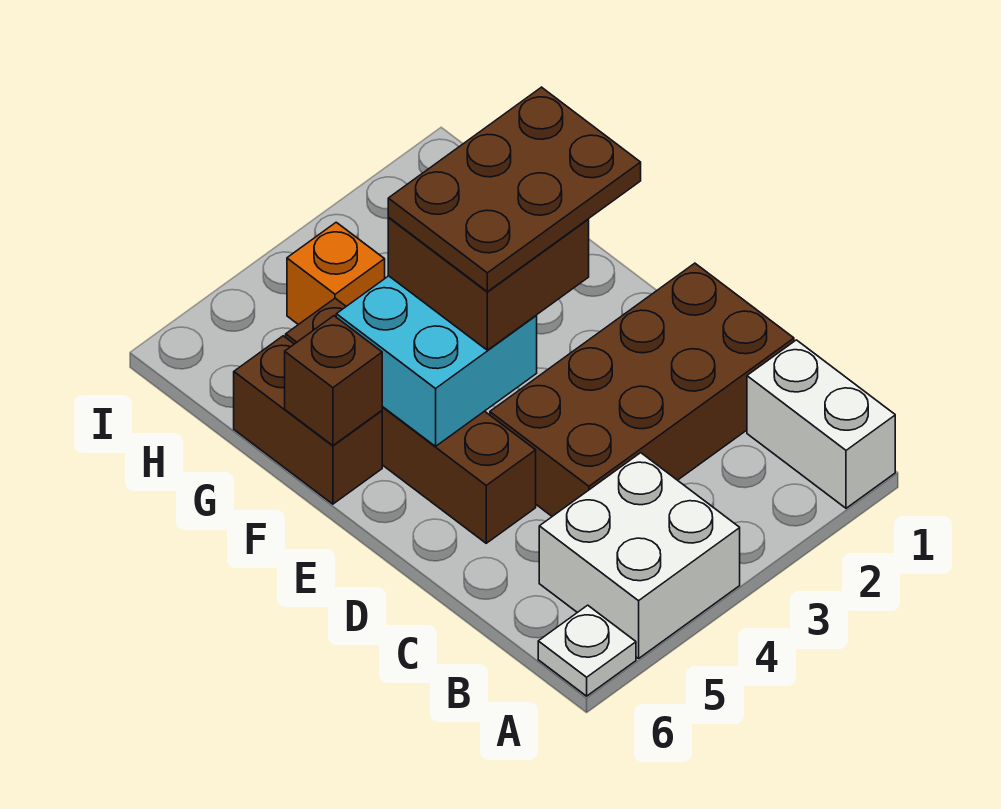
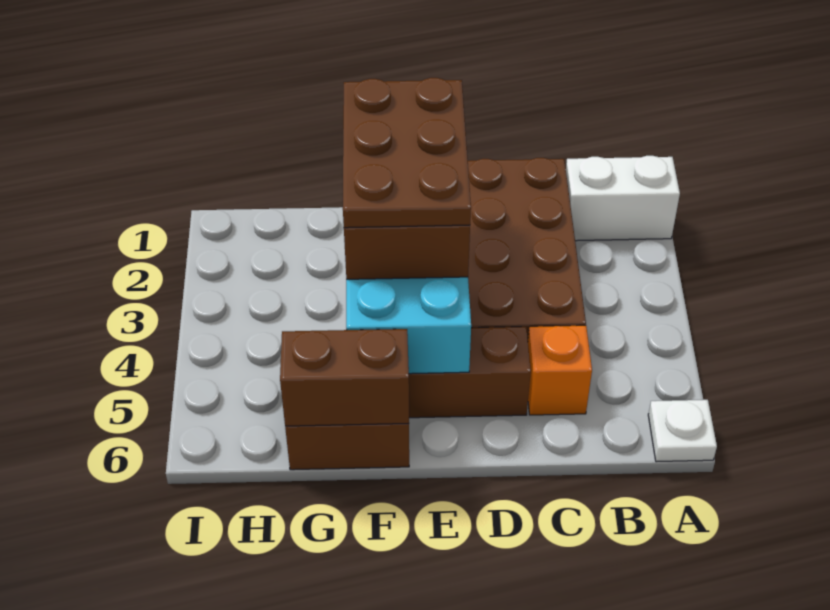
white 2x2 brick [539,453,740,659] -> none
brown 1x1 brick [285,316,382,446] -> brown 1x2 brick [280,329,409,426]
orange 1x1 brick [287,222,385,325] -> orange 1x1 brick moved to [528,325,592,415]

